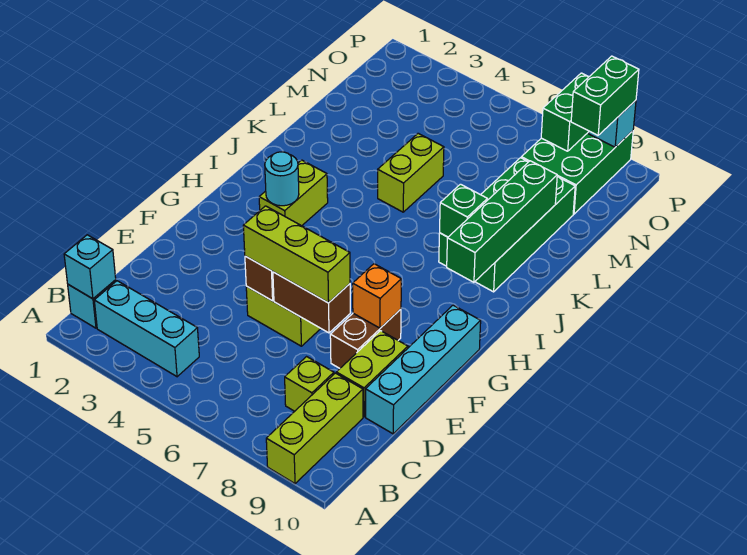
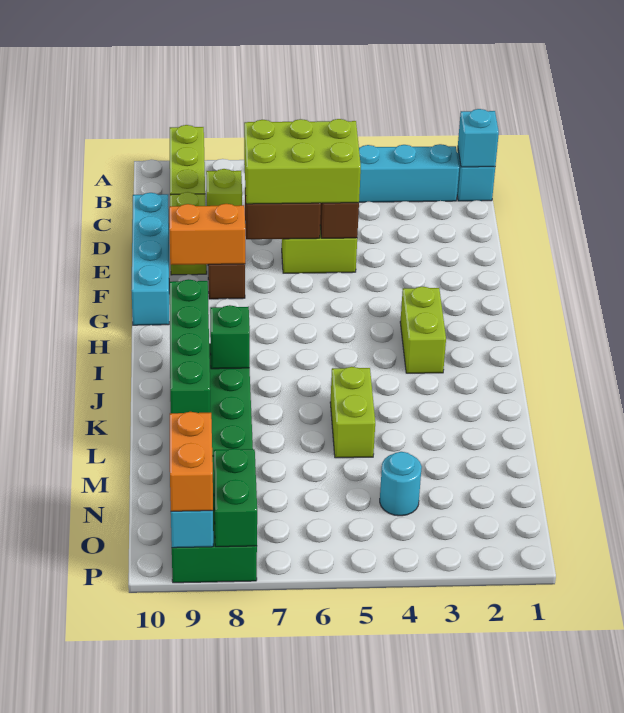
lime 1x3 brick [243,206,350,303] -> lime 2x3 brick [244,119,361,204]
orange 1x1 brick [353,264,401,328] -> orange 1x2 brick [169,204,245,265]
cyan 1x1 round brick [265,152,299,206] -> cyan 1x1 round brick moved to [380,452,422,516]
green 1x2 brick [571,56,639,135] -> orange 1x2 brick [170,412,213,511]

